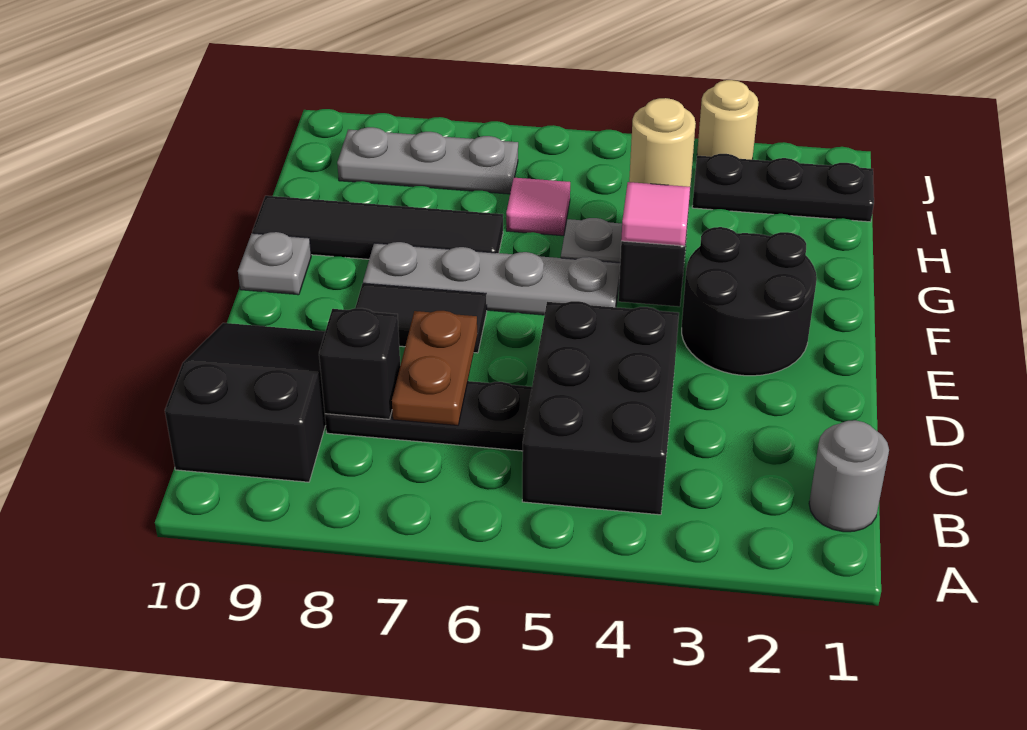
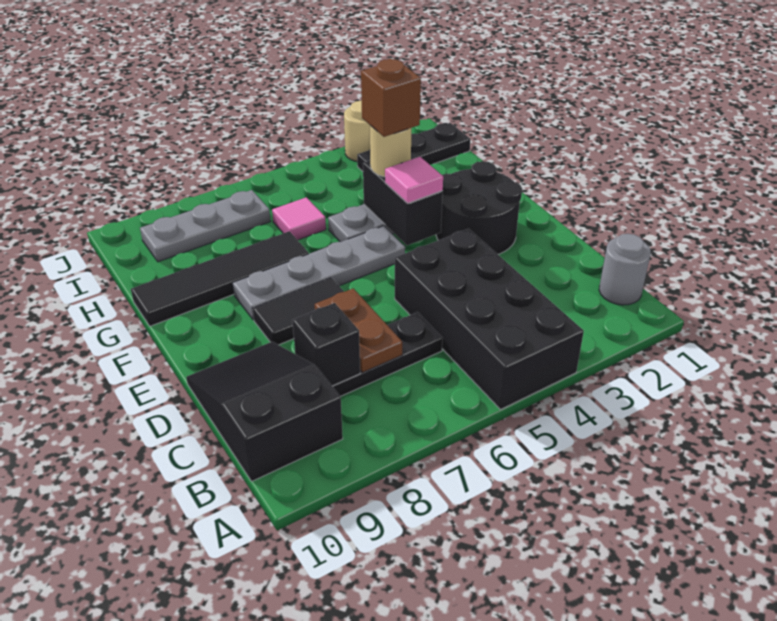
black 2x3 brick [522,301,679,515] -> black 2x4 brick [395,229,584,409]
grey 1x1 plate [238,232,311,295] -> none
none -> brown 1x1 brick [361,59,421,137]

